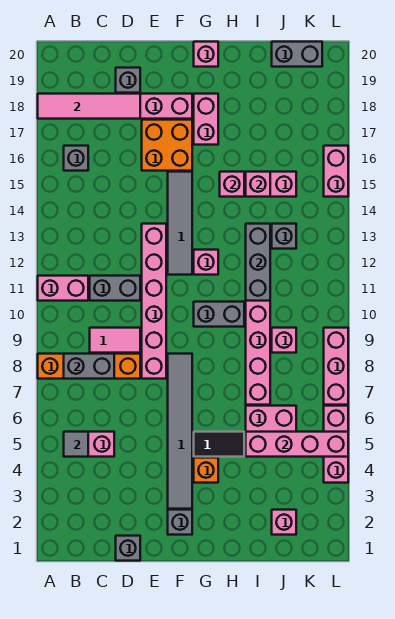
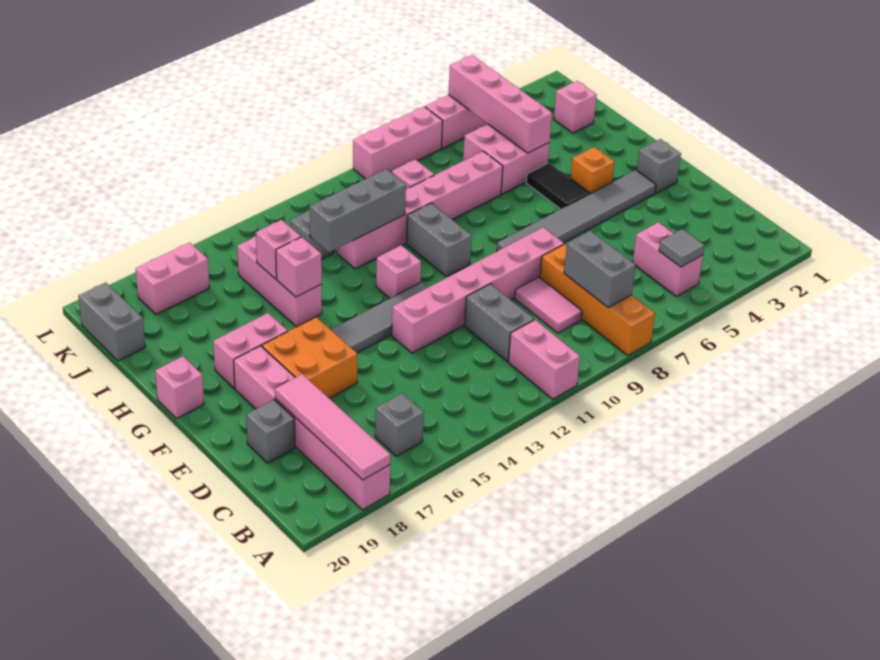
grey 1x1 brick [116,536,140,561] -> none
pink 1x2 brick [324,146,348,197] -> pink 1x2 brick moved to [136,242,210,314]

